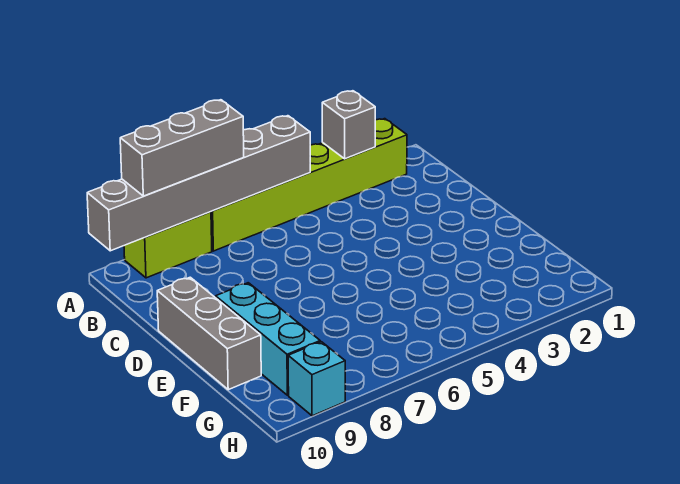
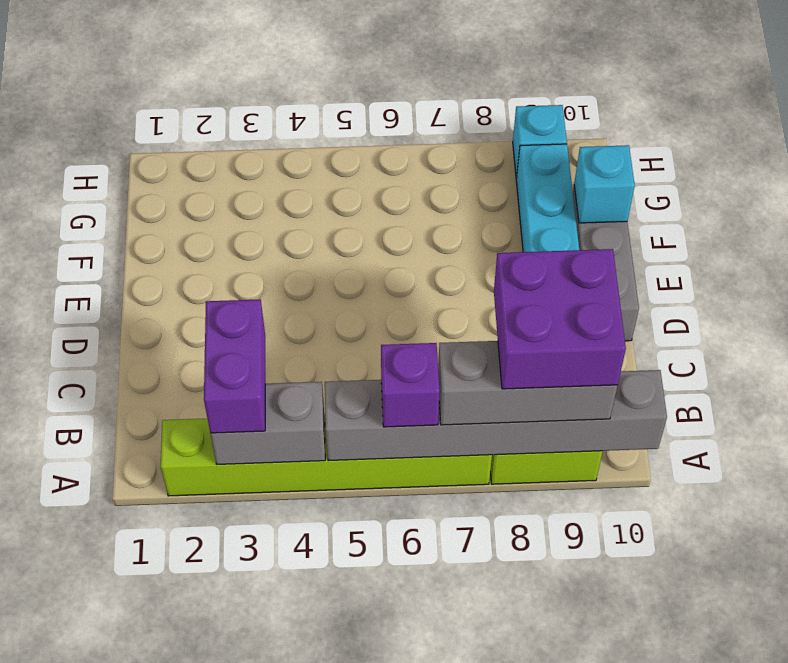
grey 1x1 brick [322,91,375,159] -> grey 1x2 brick [210,382,325,465]
none -> purple 1x2 brick [204,299,265,433]
none -> purple 1x1 brick [381,343,440,427]
none -> purple 2x2 brick [494,249,626,389]
none -> cyan 1x1 brick [574,145,635,223]

